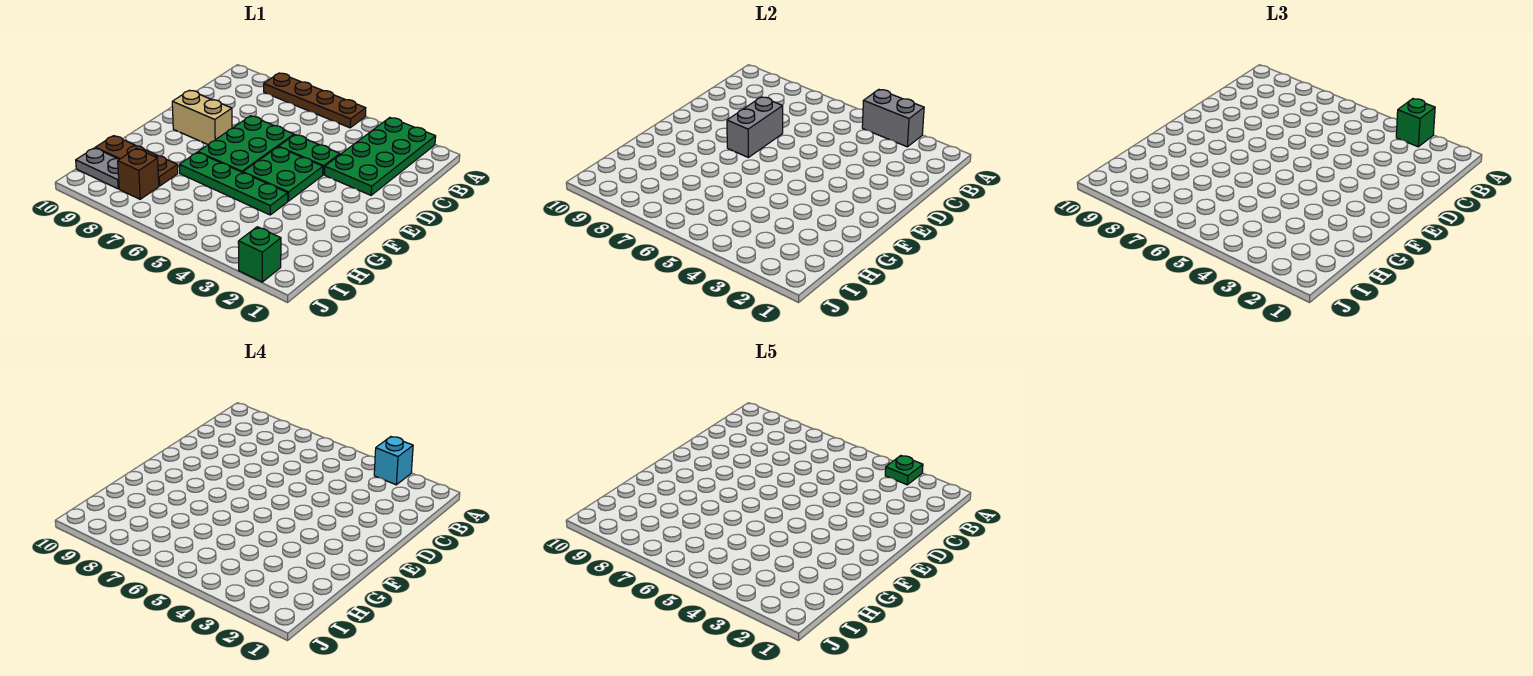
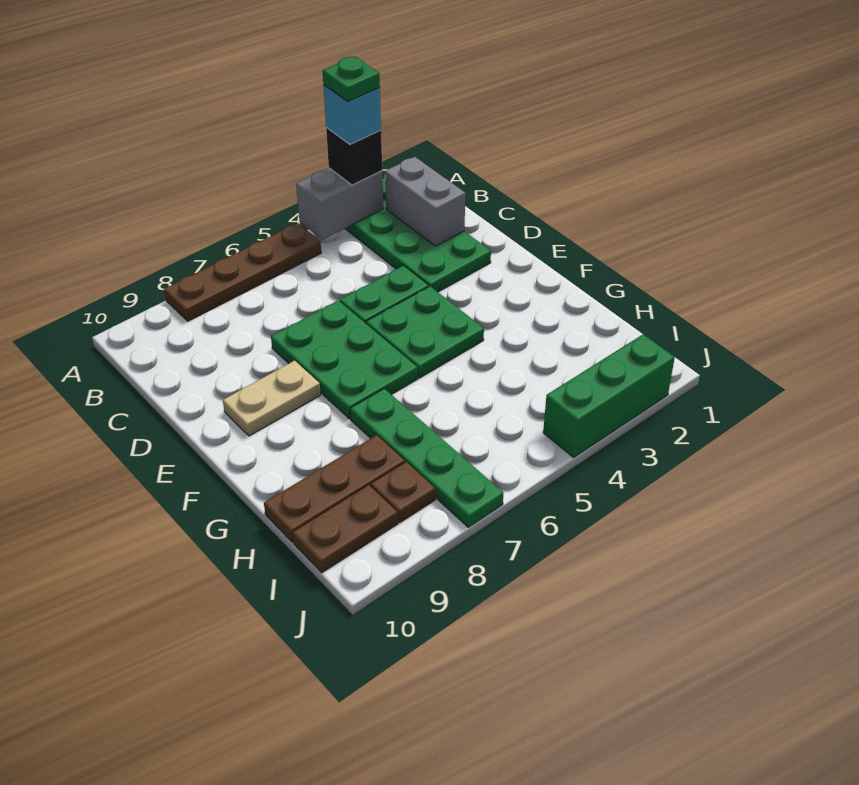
green 1x1 brick [1396,99,1435,147] -> black 1x1 brick [326,127,382,185]
grey 1x2 brick [727,97,783,157] -> grey 1x2 brick moved to [385,157,465,246]
tan 1x2 brick [172,90,232,145] -> tan 1x2 plate [223,361,321,436]
green 1x4 plate [179,152,288,215] -> green 1x4 plate turned to [350,389,503,527]
brown 1x1 brick [118,148,159,199] -> brown 1x1 plate [371,462,435,522]
grey 1x2 plate [76,148,119,189] -> brown 1x2 plate [292,485,398,573]
green 1x1 brick [238,227,281,282] -> green 1x3 brick [543,334,675,457]

